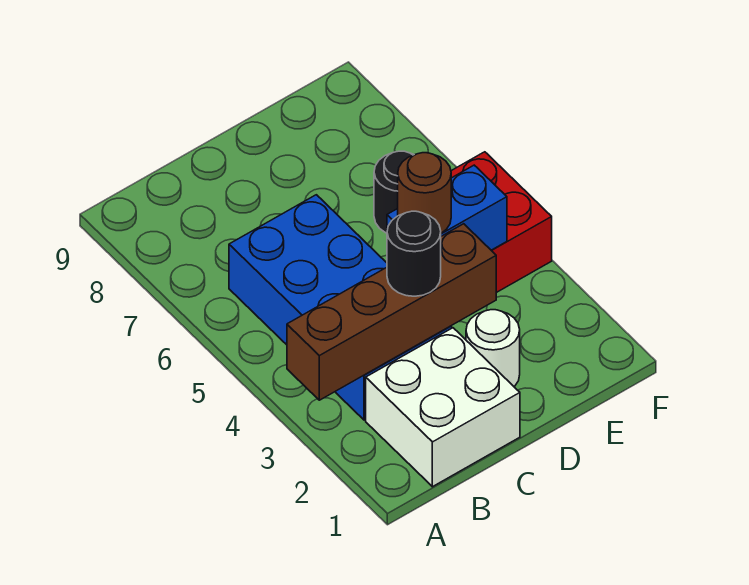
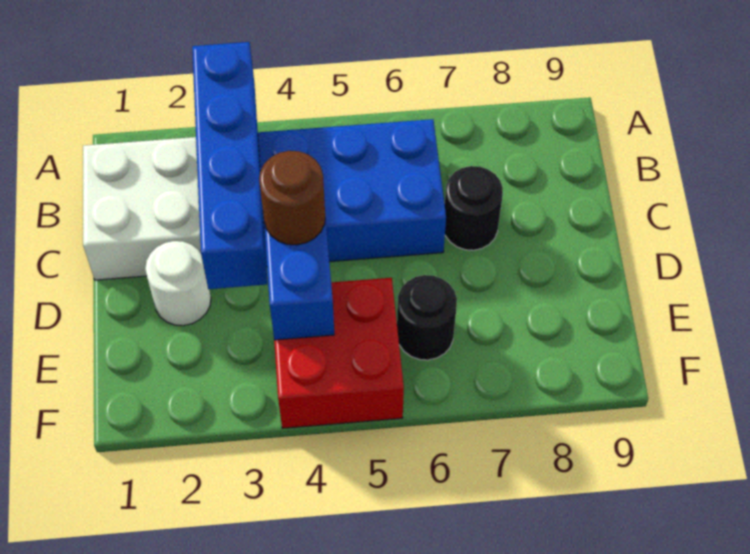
brown 1x4 brick [287,224,496,400] -> blue 1x4 brick [192,42,267,289]
black 1x1 round brick [387,211,441,296] -> black 1x1 round brick moved to [445,166,503,250]

